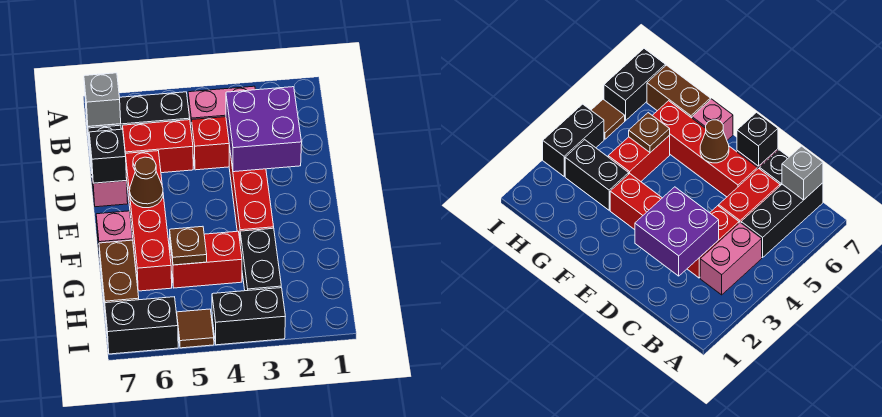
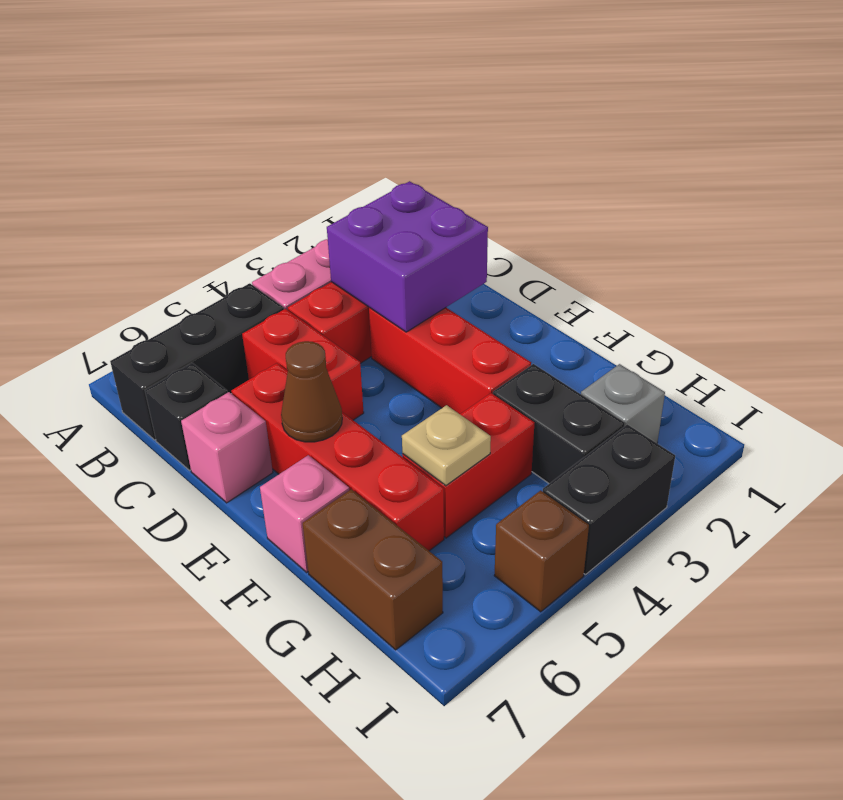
grey 1x1 brick [84,73,121,126] -> grey 1x1 brick moved to [581,364,665,443]
red 1x2 brick [123,120,193,173] -> red 1x2 brick turned to [242,309,364,420]
black 1x1 brick [89,129,127,183] -> none
brown 1x1 plate [170,226,207,265] -> tan 1x1 plate [402,405,491,486]
brown 1x1 tile [177,309,214,348] -> brown 1x1 brick [494,490,589,612]
black 1x2 brick [105,297,178,354] -> none

